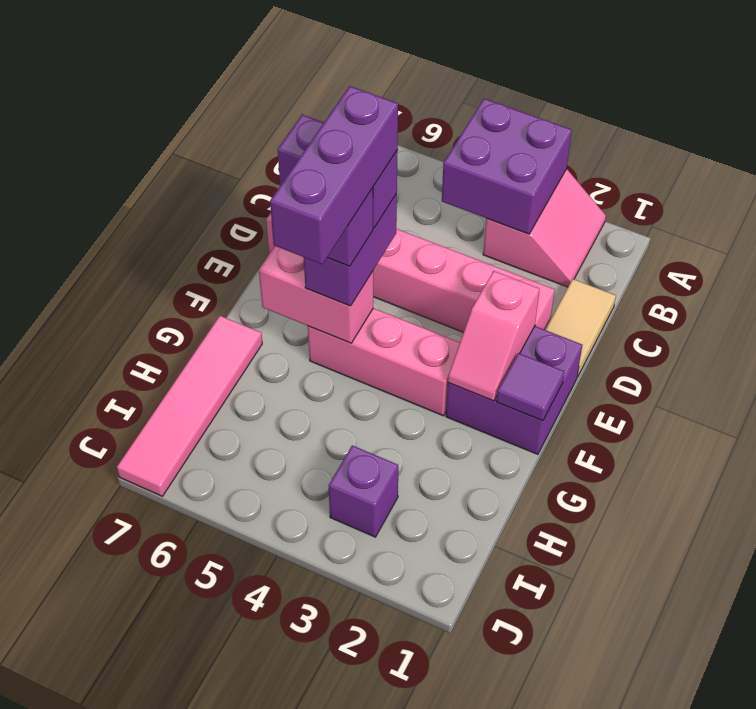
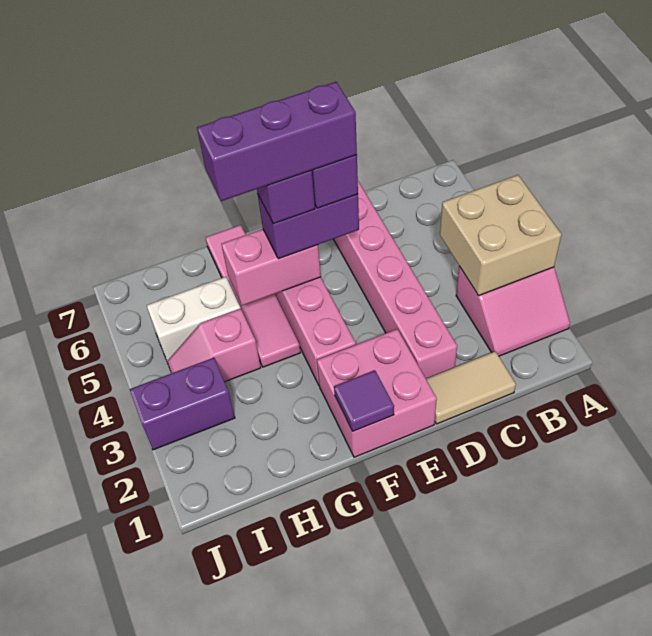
purple 2x2 brick [442,99,572,234] -> tan 2x2 brick [440,175,561,296]
purple 2x2 brick [446,326,582,454] -> pink 2x2 brick [317,329,437,457]
pink 1x2 slope [448,271,540,401] -> pink 1x2 slope moved to [167,308,261,382]
pink 1x2 brick [259,246,373,343] -> pink 1x2 brick turned to [222,229,321,306]
pink 1x4 tile [117,316,262,496] -> pink 1x4 tile turned to [205,225,300,367]
none -> white 1x2 brick [147,277,240,361]
purple 1x1 brick [329,445,398,537] -> purple 1x2 brick [130,358,235,450]

